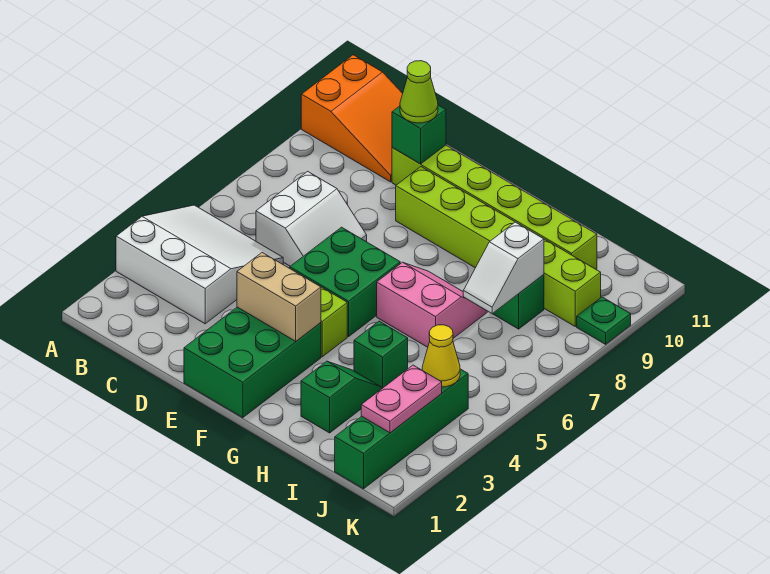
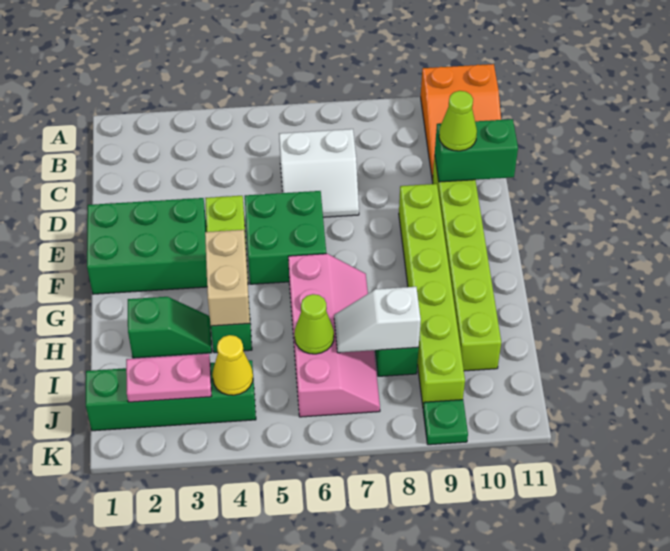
white 3x3 slope [116,205,283,324] -> none
green 1x1 brick [392,105,446,164] -> green 1x2 brick [435,119,518,182]
tan 1x2 brick [237,253,321,341] -> tan 1x2 brick moved to [205,230,250,326]
pink 2x2 slope [377,262,487,347] -> pink 2x4 slope [288,254,380,417]
none -> lime 1x1 cone [294,294,334,354]

